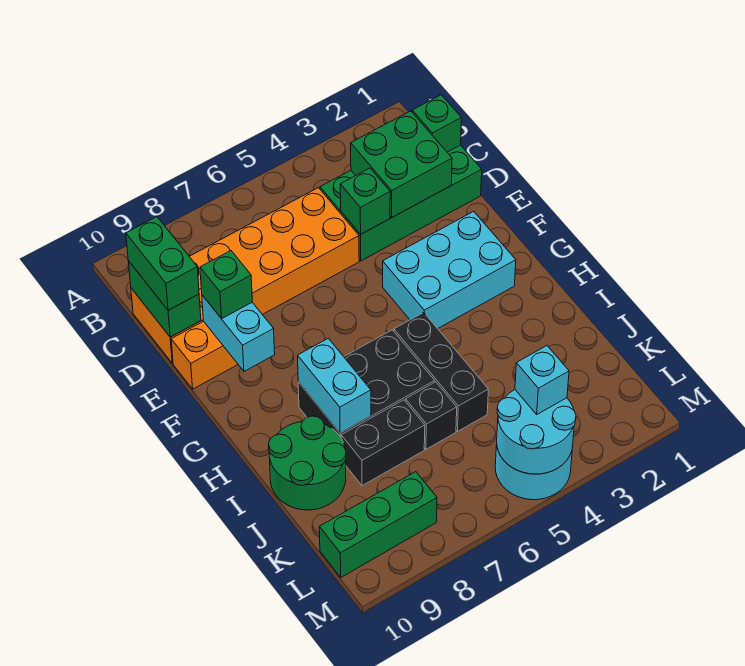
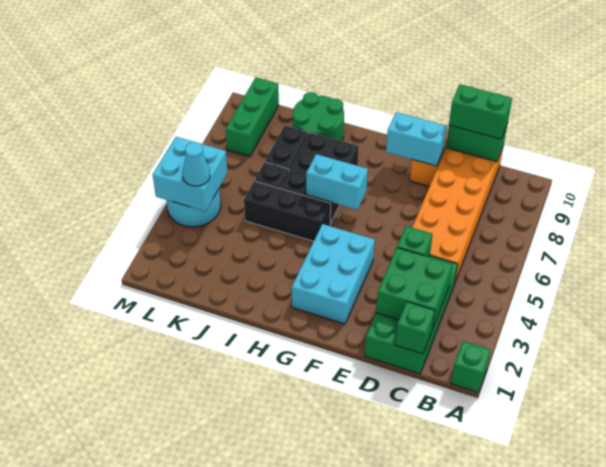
green 1x1 brick [200,251,252,319] -> green 1x1 brick moved to [451,341,491,392]
cyan 1x2 brick [298,338,371,433] -> cyan 1x2 brick moved to [306,154,368,210]
cyan 2x2 round brick [497,390,576,474] -> cyan 2x2 brick [153,137,227,211]
cyan 1x1 brick [515,346,569,414] -> cyan 1x1 cone [183,142,210,186]

